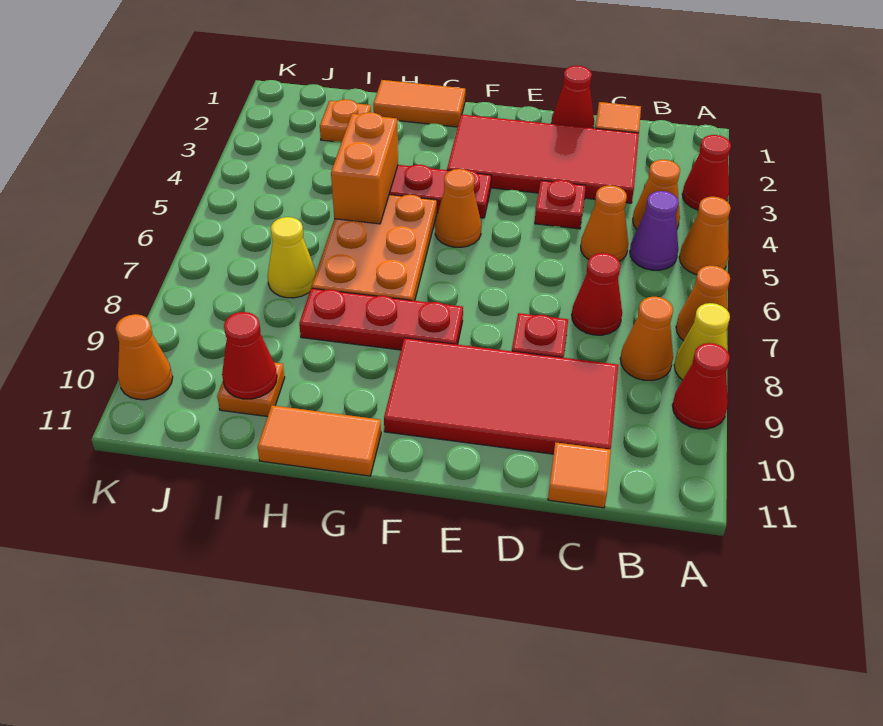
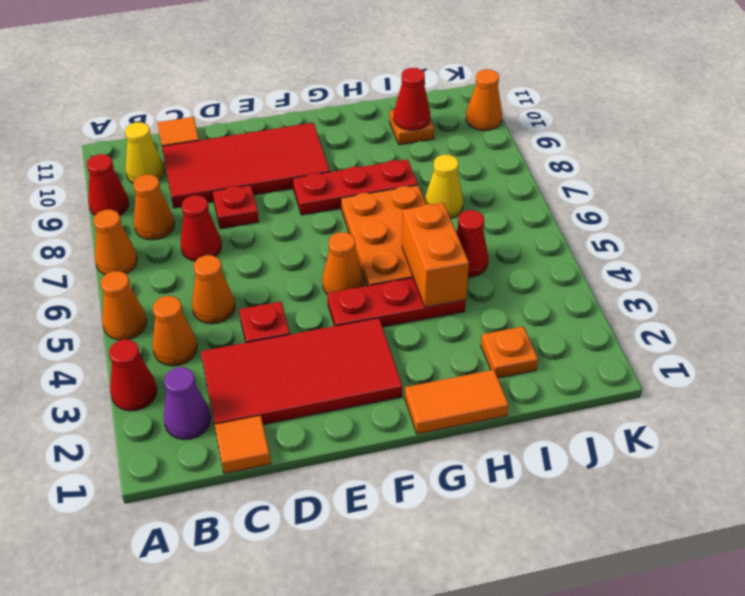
yellow 1x1 cone [674,303,730,380] -> yellow 1x1 cone moved to [125,122,164,183]
purple 1x1 cone [630,191,679,270] -> purple 1x1 cone moved to [164,367,211,440]
red 1x1 cone [551,66,594,128] -> red 1x1 cone moved to [456,210,488,277]
orange 1x2 tile [257,405,381,476] -> none

